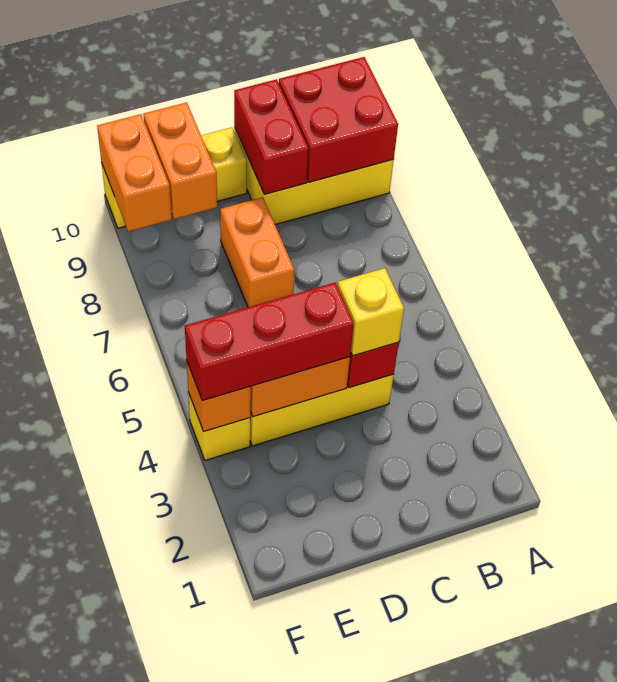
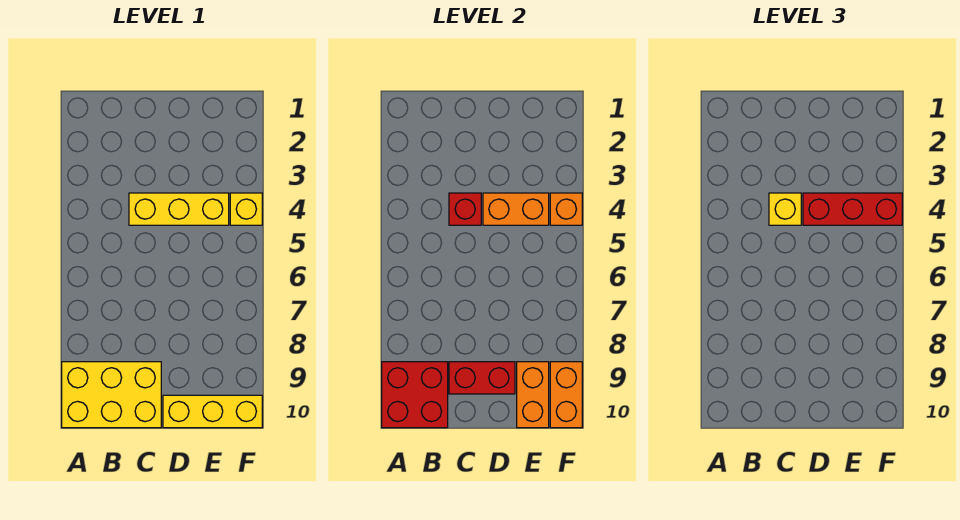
red 1x2 brick [234,79,309,194] -> red 1x2 brick turned to [449,362,515,394]
orange 1x2 brick [220,197,294,307] -> none

